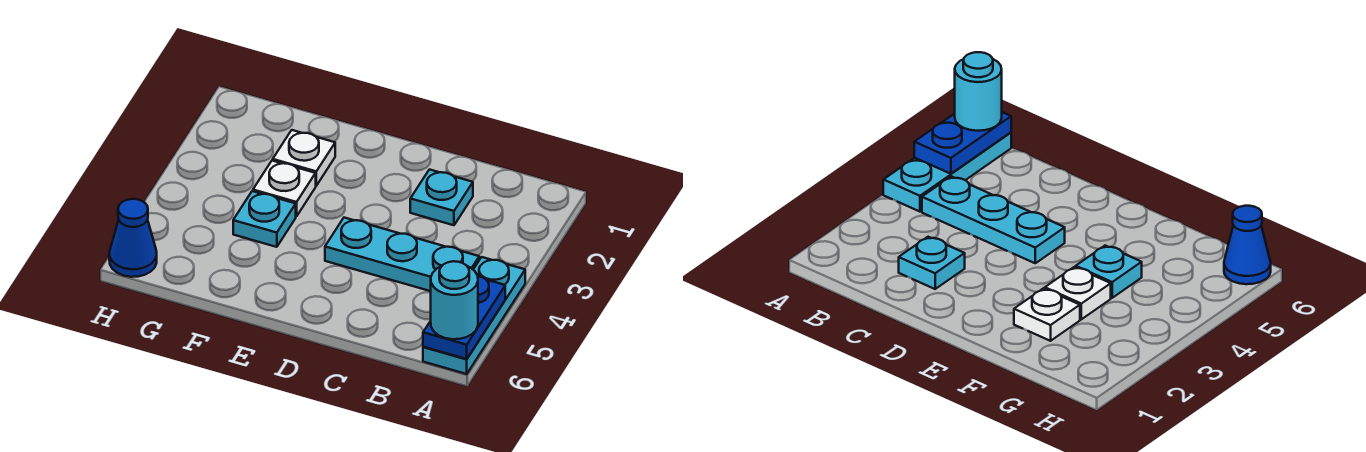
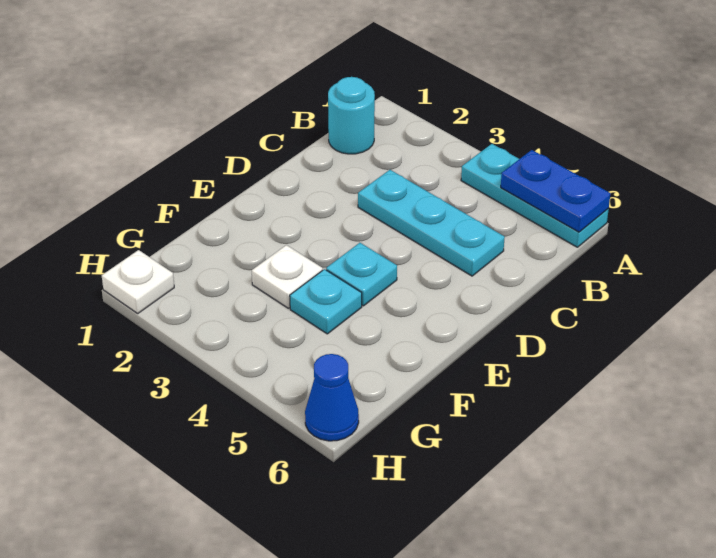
cyan 1x1 round brick [431,261,478,339] -> cyan 1x1 round brick moved to [328,77,375,154]
cyan 1x3 plate [325,218,479,291] -> cyan 1x3 plate turned to [358,170,505,276]
cyan 1x1 plate [410,170,473,225] -> cyan 1x1 plate moved to [326,243,397,306]
white 1x1 plate [273,130,335,186] -> white 1x1 plate moved to [102,250,174,313]

